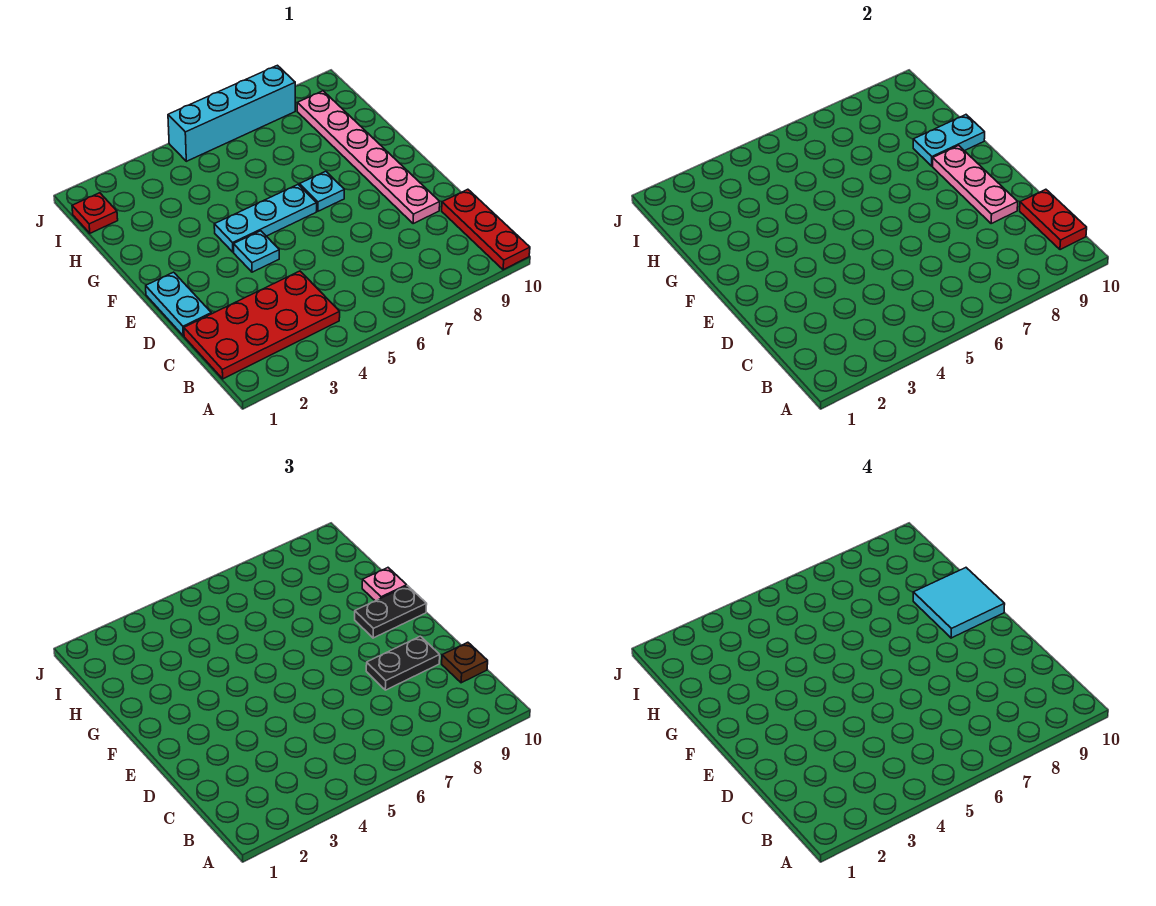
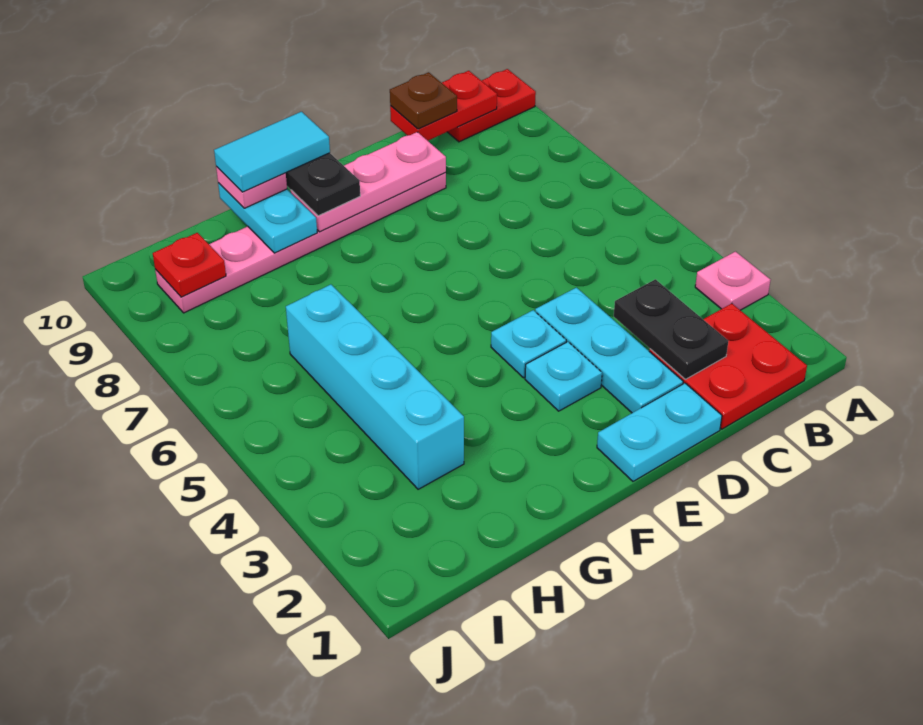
none -> pink 1x1 plate [695,252,770,310]
red 1x3 plate [442,189,530,270] -> red 1x2 plate [448,69,536,142]
red 2x4 plate [184,271,340,379] -> red 2x2 plate [649,304,807,429]
black 1x2 plate [366,636,440,690] -> black 1x2 plate moved to [614,279,728,379]
cyan 1x3 plate [214,185,317,252] -> cyan 1x3 plate moved to [535,288,683,413]
cyan 1x1 plate [299,171,344,211] -> cyan 1x1 plate moved to [525,342,602,411]
cyan 2x2 tile [913,568,1005,638] -> cyan 1x2 tile [214,112,330,192]
red 1x1 plate [72,193,118,233] -> red 1x1 plate moved to [153,233,226,297]
cyan 1x4 brick [168,65,295,161] -> cyan 1x4 brick moved to [286,284,464,489]

